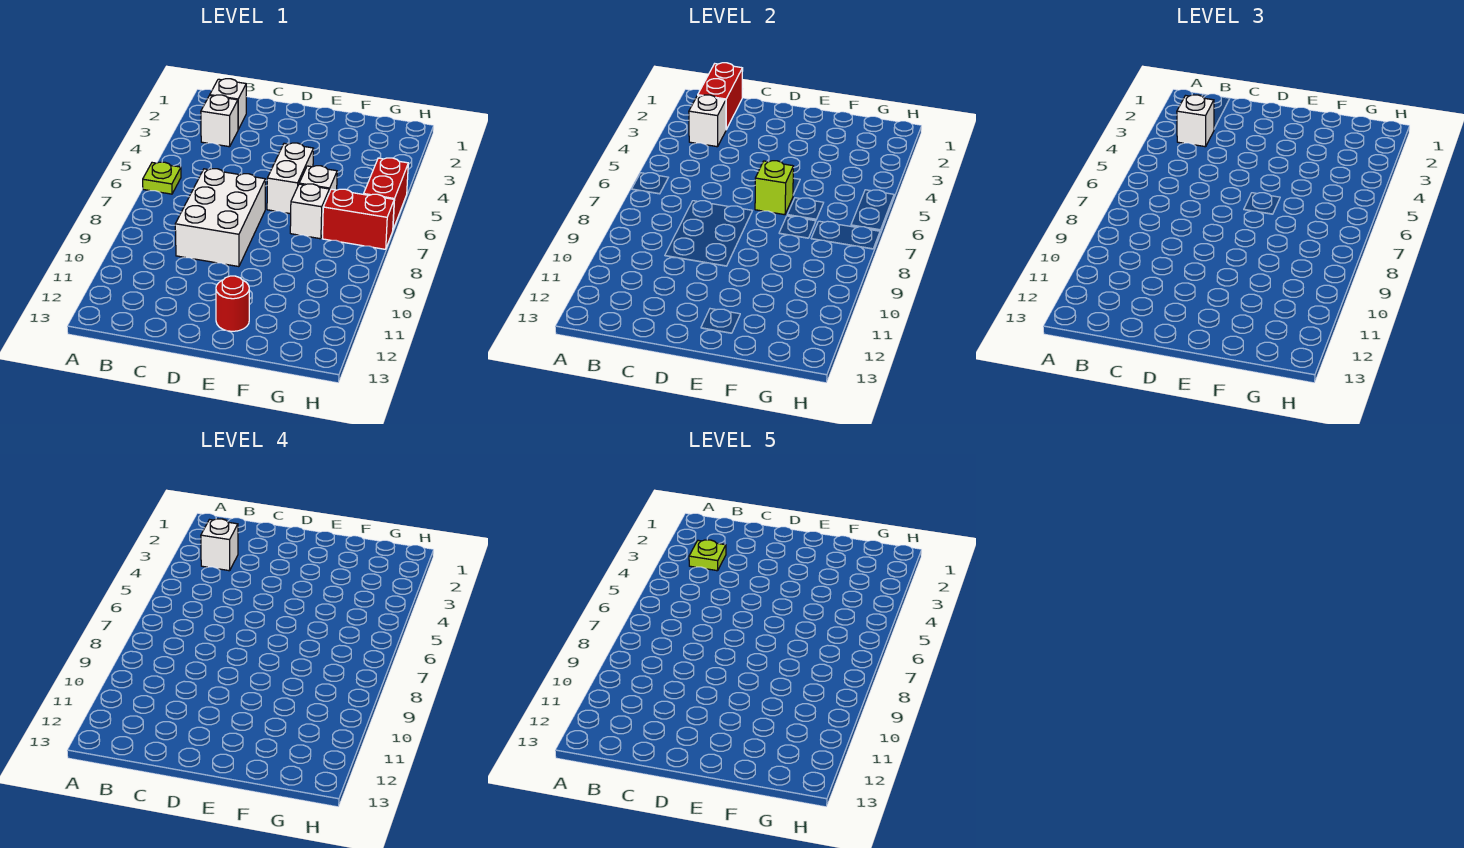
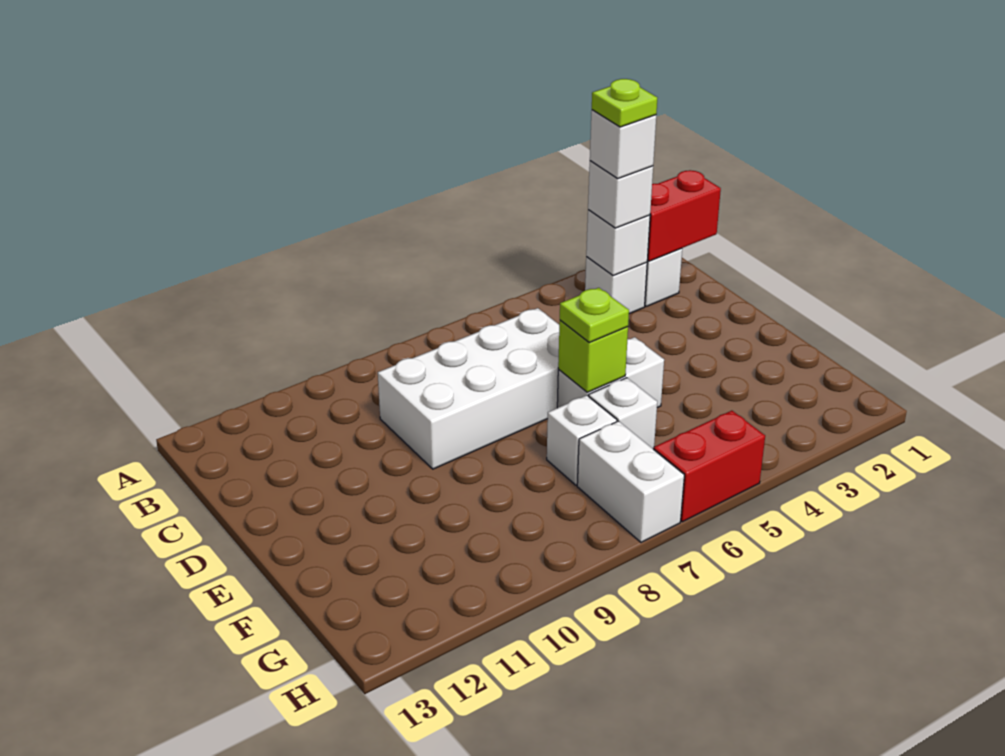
lime 1x1 plate [143,162,181,194] -> lime 1x1 plate moved to [560,288,629,343]
white 2x3 brick [175,169,265,267] -> white 2x4 brick [378,308,559,469]
red 1x1 round brick [216,276,249,331] -> none
red 1x2 brick [322,189,394,249] -> white 1x2 brick [577,421,684,542]

